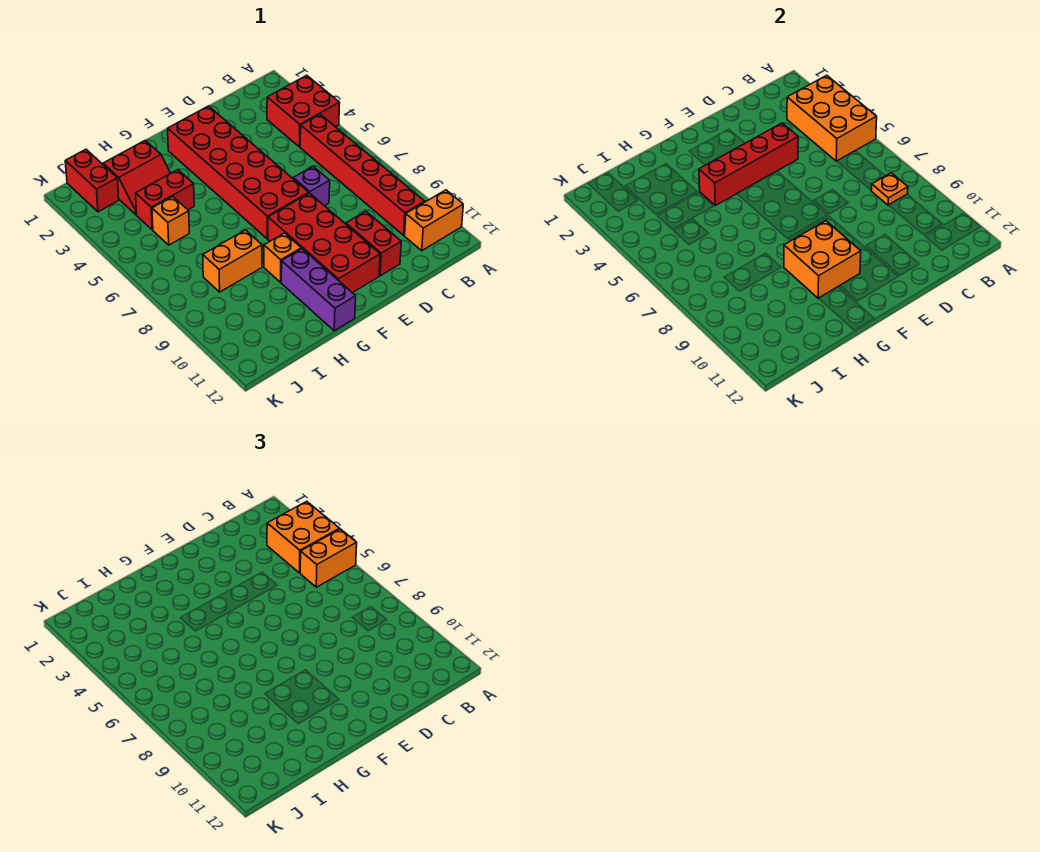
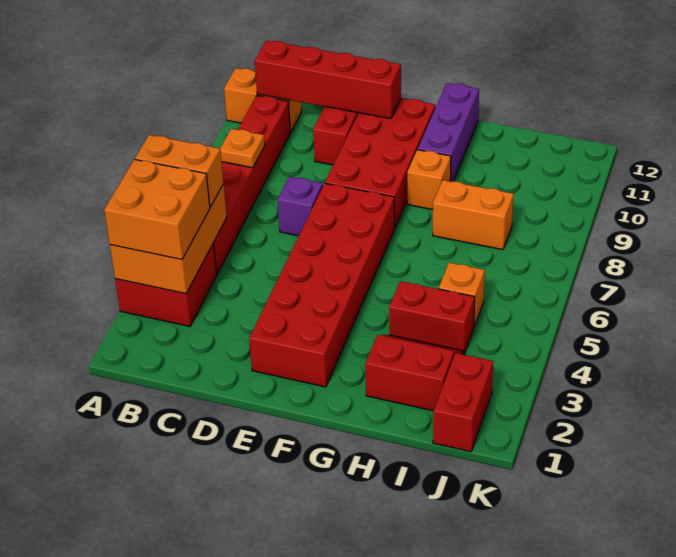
red 1x4 brick [699,123,798,206] -> red 1x4 brick moved to [255,40,401,119]
orange 2x2 brick [784,221,861,298] -> none

